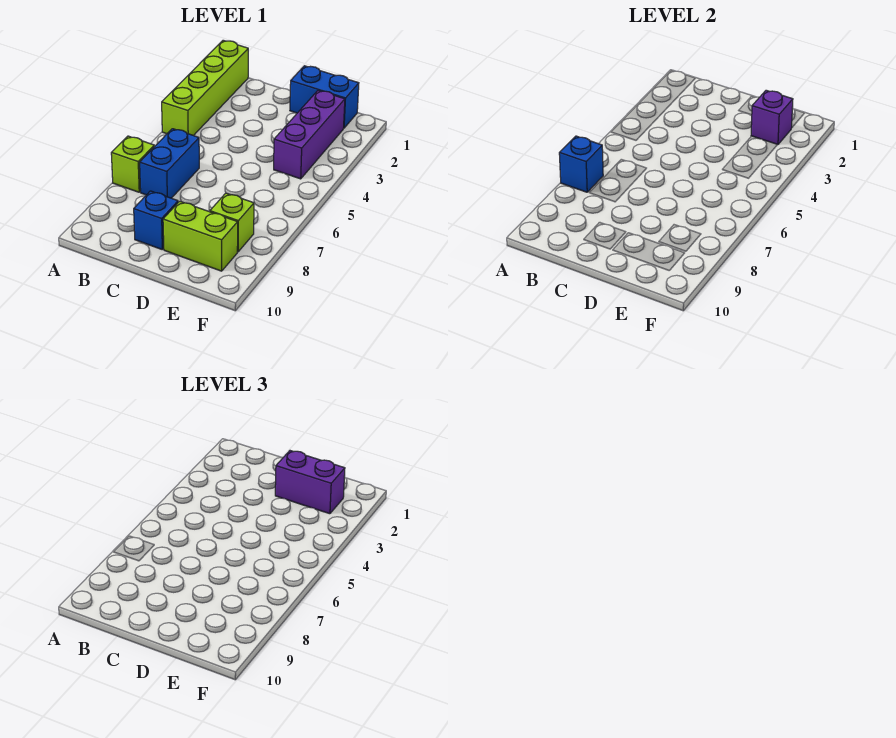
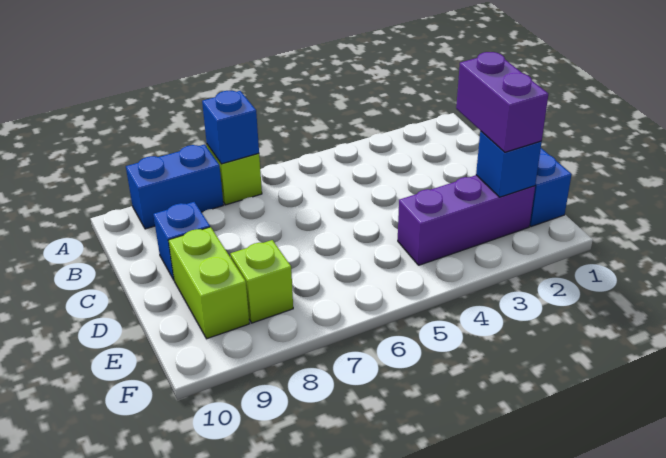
lime 1x4 brick [162,40,248,136] -> none
blue 1x2 brick [140,129,199,198] -> blue 1x2 brick moved to [126,144,223,229]
purple 1x1 brick [751,90,793,145] -> blue 1x1 brick [476,131,542,197]

